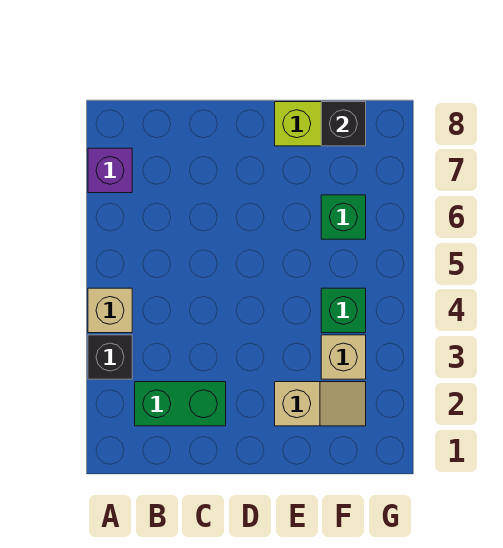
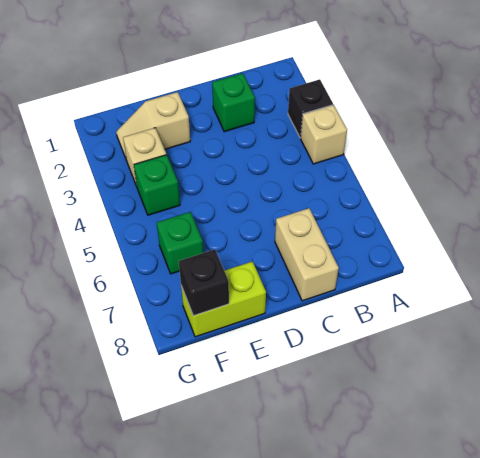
purple 1x1 brick [88,148,132,193] -> none
green 1x2 brick [135,382,226,426] -> green 1x1 brick [212,73,255,132]
none -> tan 1x2 brick [275,208,339,301]

